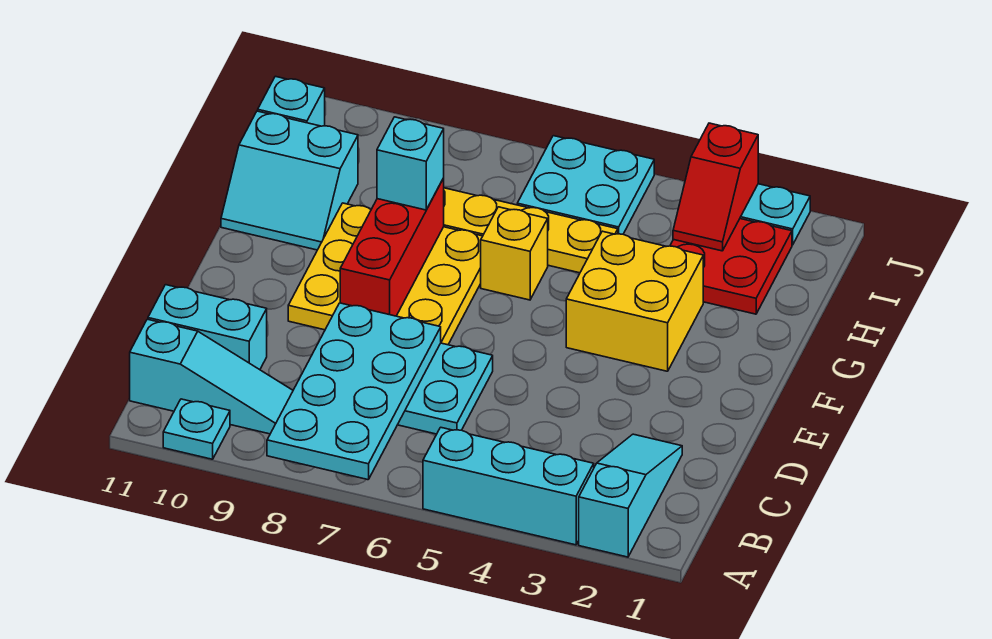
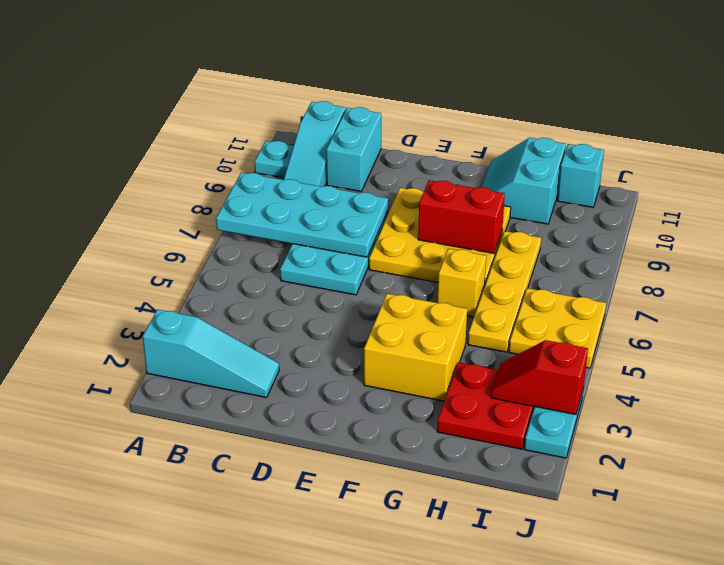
cyan 1x3 brick [423,427,594,545] -> none
red 1x3 brick [340,178,444,316] -> red 1x2 brick [418,180,505,253]
cyan 1x1 brick [377,117,444,210] -> none
cyan 2x2 plate [517,136,654,234] -> yellow 2x2 plate [509,288,606,368]

